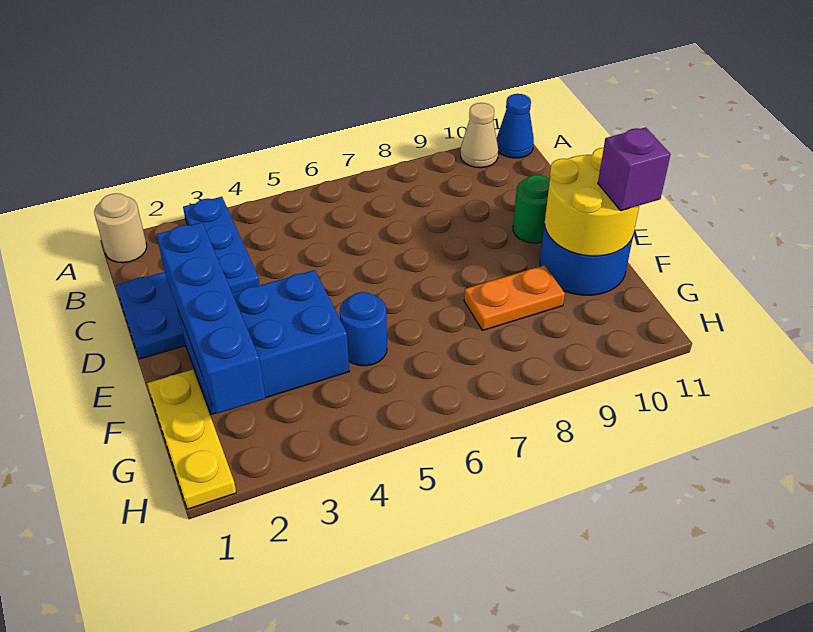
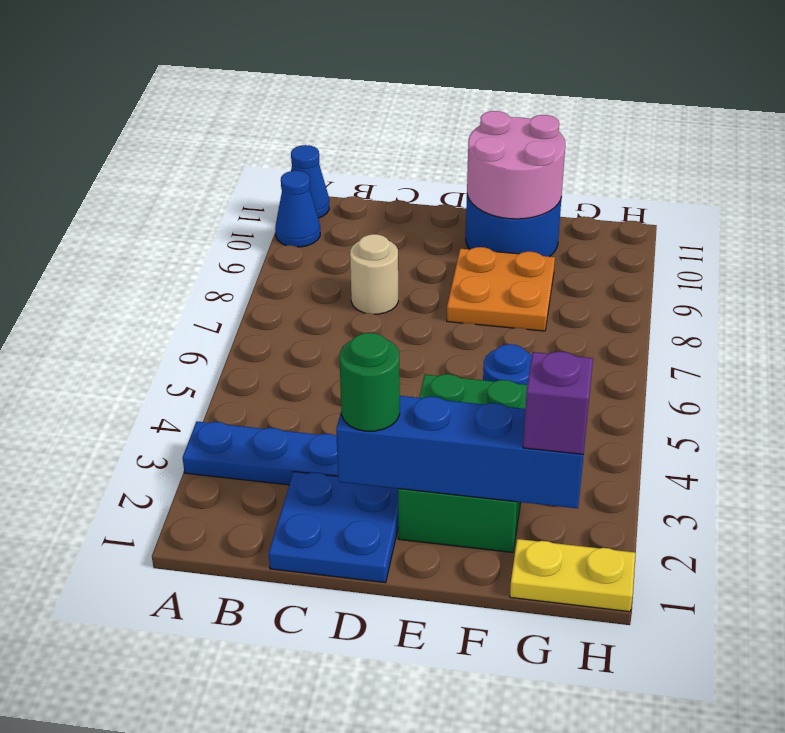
tan 1x1 round brick [94,193,147,263] -> tan 1x1 round brick moved to [350,234,398,314]
tan 1x1 cone [460,103,498,168] -> blue 1x1 cone [275,171,320,247]
green 1x1 round brick [513,175,550,243] -> green 1x1 round brick moved to [339,333,400,431]
blue 2x3 brick [178,270,349,414] -> green 2x3 brick [398,374,527,553]
yellow 2x2 round brick [545,148,639,256] -> pink 2x2 round brick [467,111,565,219]
yellow 1x3 plate [147,370,236,509] -> yellow 1x2 plate [510,539,635,612]
orange 1x2 plate [464,265,565,331] -> orange 2x2 plate [447,247,555,331]
purple 1x1 brick [598,127,671,211] -> purple 1x1 brick moved to [523,352,593,454]

